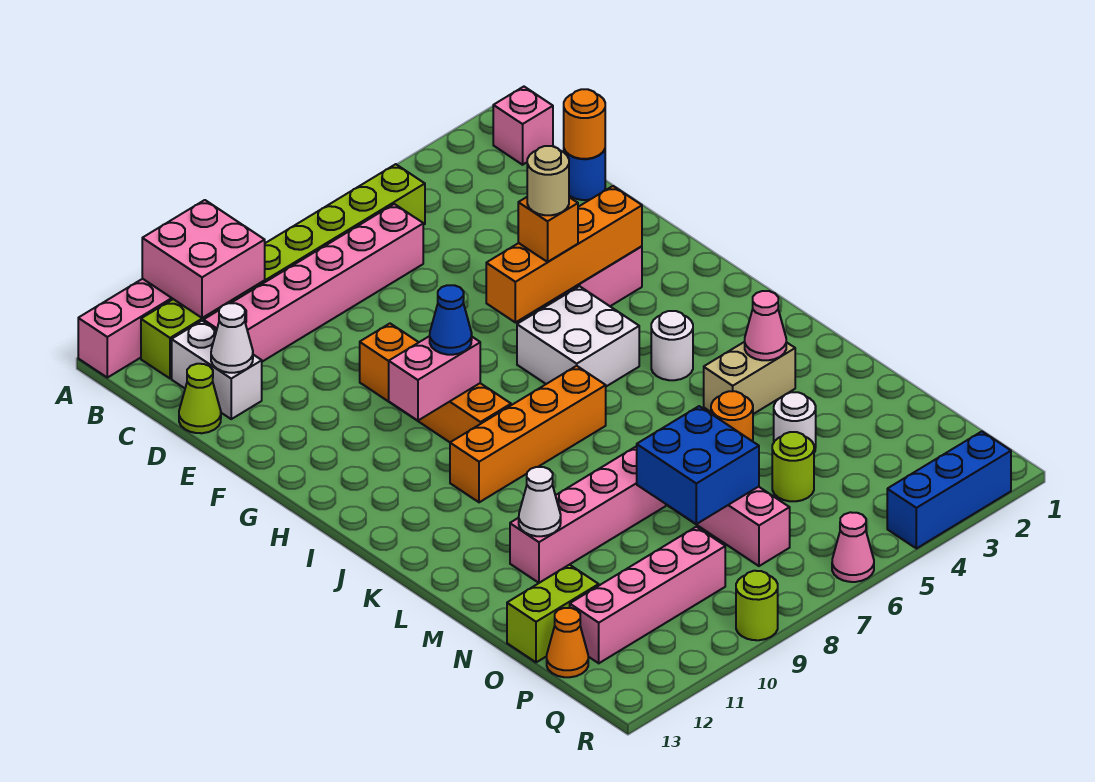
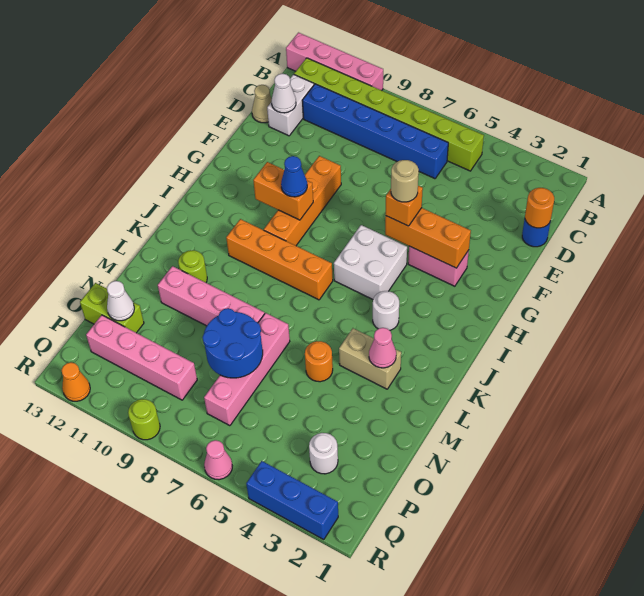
pink 2x2 brick [142,200,265,318] -> none
pink 1x1 brick [493,87,553,165] -> none
pink 1x6 brick [204,204,423,362] -> blue 1x6 brick [302,84,448,179]
lime 1x1 cone [179,364,221,433] -> tan 1x1 cone [252,85,272,123]
orange 1x4 brick [486,186,642,322] -> orange 1x3 brick [385,208,471,268]
pink 1x2 brick [389,336,480,421] -> orange 1x2 brick [253,162,313,220]
white 1x1 cone [519,467,561,536] -> white 1x1 cone moved to [107,281,134,321]
white 1x1 round brick [774,392,816,452] -> white 1x1 round brick moved to [309,433,338,474]
blue 2x2 brick [637,406,759,524] -> blue 2x2 round brick [202,308,263,378]
lime 1x1 round brick [772,432,814,501] -> lime 1x1 round brick moved to [178,250,207,283]
orange 1x1 cone [547,608,588,677] -> orange 1x1 cone moved to [62,362,90,401]

